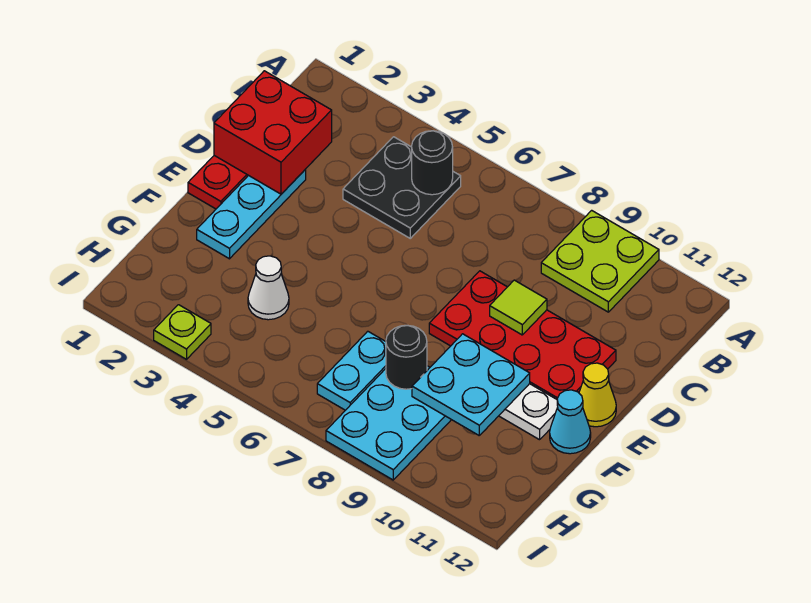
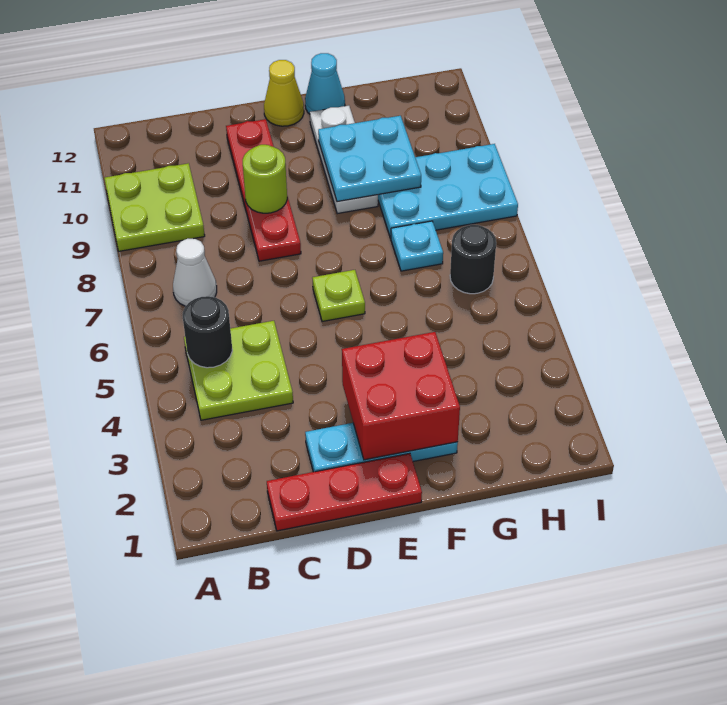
black 2x2 plate [343,137,461,238] -> lime 2x2 plate [184,321,293,420]
red 2x2 brick [214,71,332,194] -> red 2x2 brick moved to [342,332,460,460]
red 2x4 plate [429,271,616,399] -> red 1x4 plate [226,119,301,261]
lime 1x1 tile [490,280,547,335] -> lime 1x1 round brick [243,145,287,213]
white 1x1 cone [248,256,289,320] -> white 1x1 cone moved to [173,239,217,306]
cyan 1x2 plate [317,331,386,410] -> cyan 1x1 plate [391,221,443,271]
black 1x1 round brick [386,325,427,389] -> black 1x1 round brick moved to [450,225,496,294]
lime 1x1 plate [154,305,211,359] -> lime 1x1 plate moved to [313,270,365,322]

